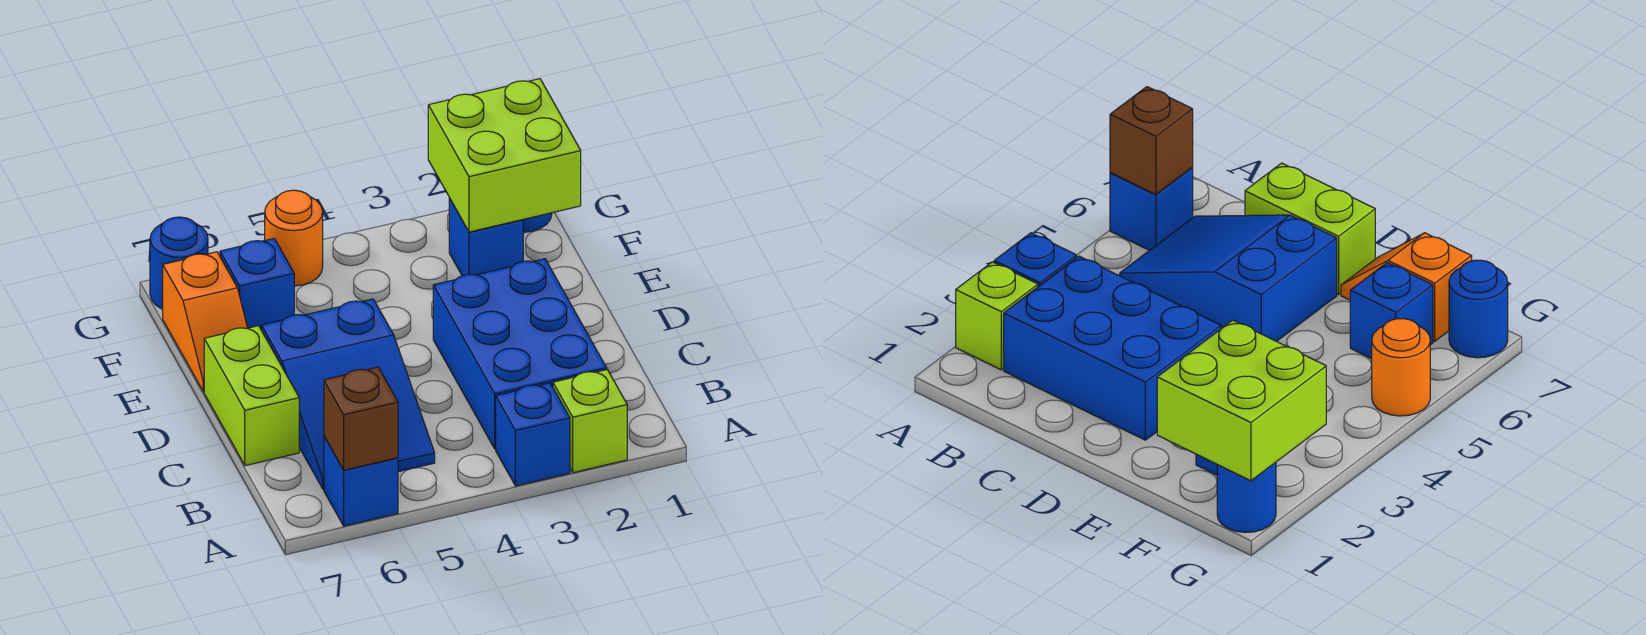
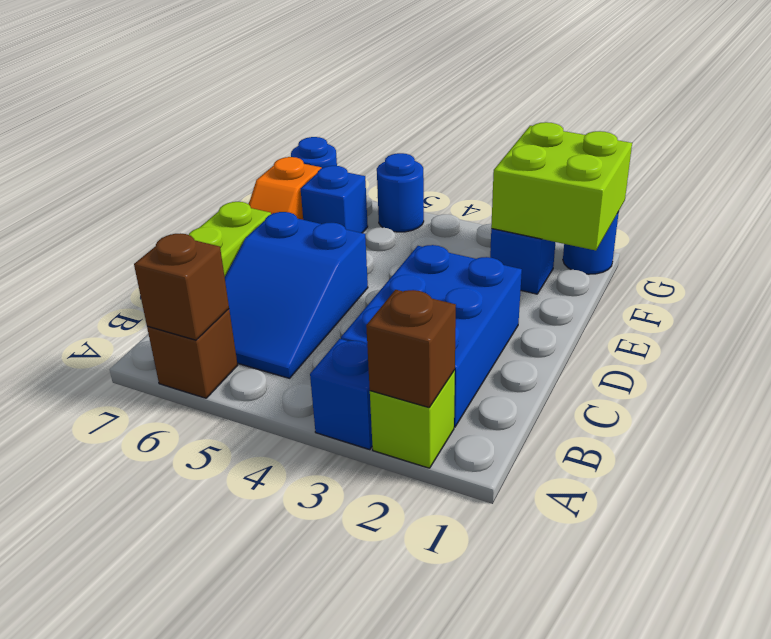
none -> brown 1x1 brick [366,290,456,407]
blue 1x1 brick [324,437,398,526] -> brown 1x1 brick [147,309,238,398]
orange 1x1 round brick [265,190,323,286] -> blue 1x1 round brick [377,153,424,232]

